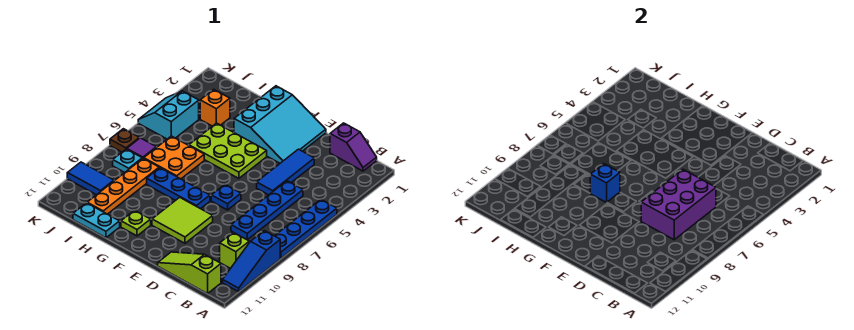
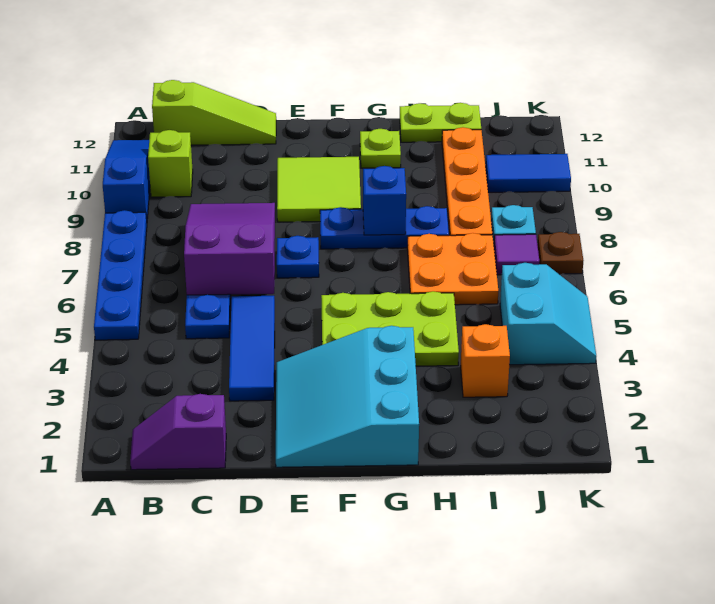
purple 2x3 brick [641,170,716,240] -> purple 2x3 slope [184,203,275,295]
cyan 1x2 plate [73,203,120,238] -> lime 1x2 plate [400,103,481,142]

